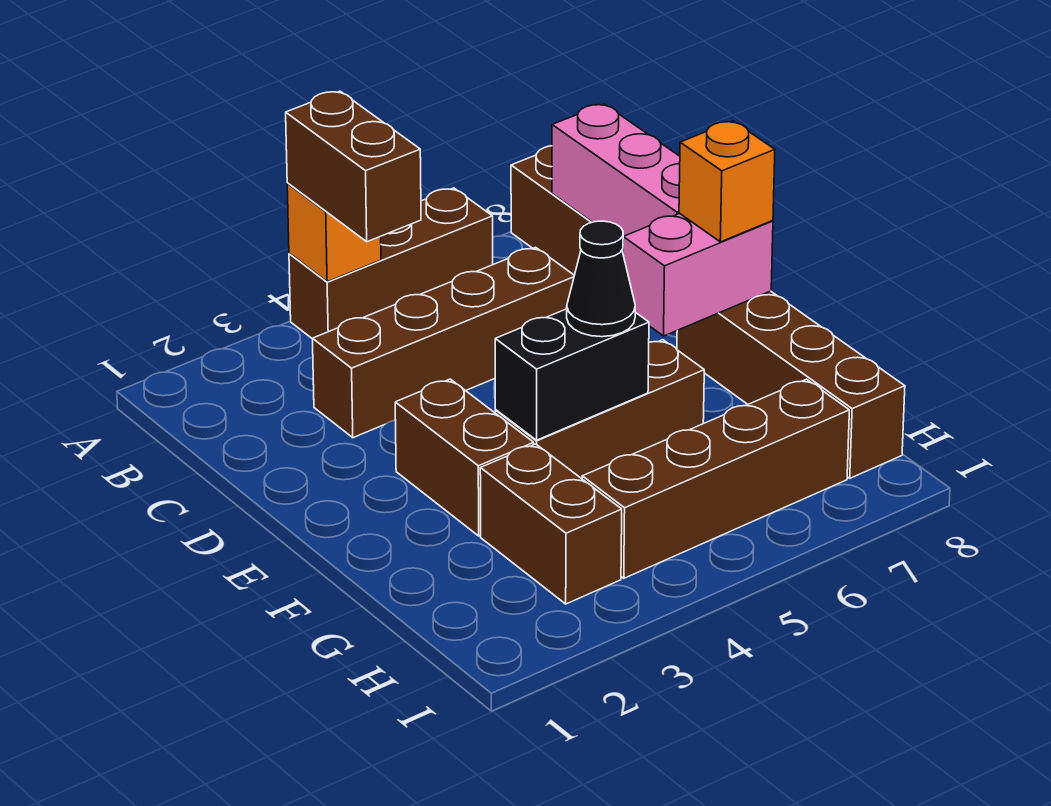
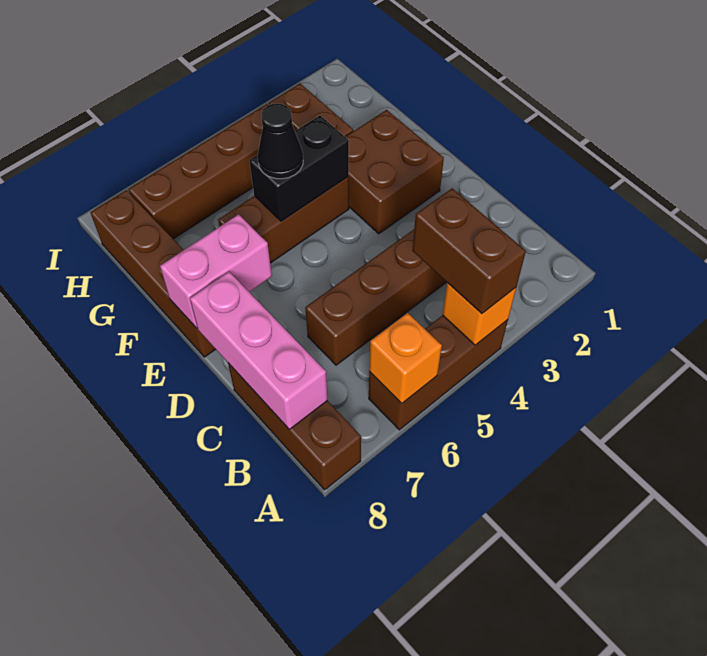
brown 1x2 brick [395,379,534,536] -> brown 2x2 brick [346,110,444,234]
orange 1x1 brick [679,121,775,242] -> orange 1x1 brick moved to [369,313,442,403]

